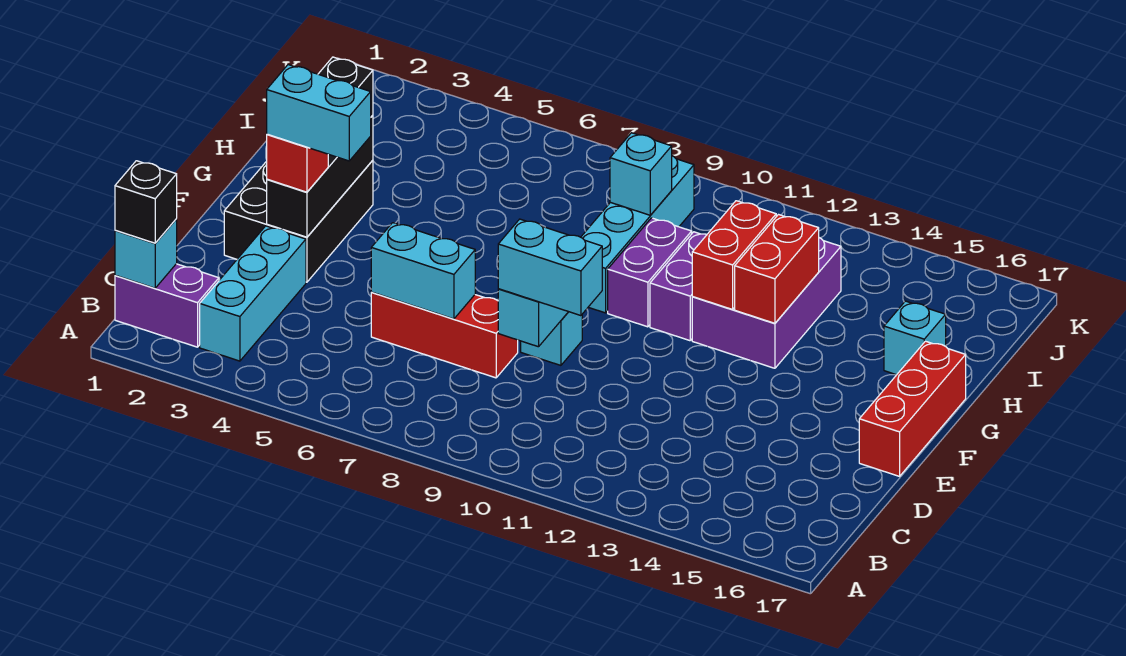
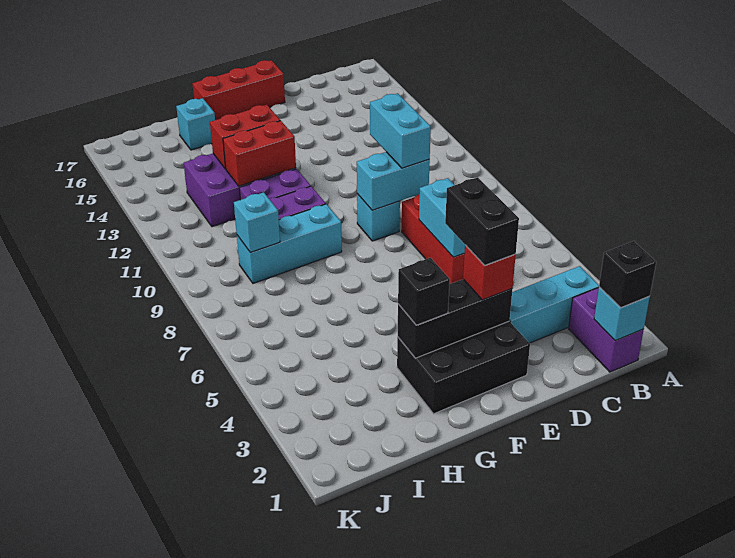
cyan 1x2 brick [267,65,371,161] -> black 1x2 brick [445,177,519,265]
cyan 1x4 brick [581,156,694,313] -> cyan 1x3 brick [237,204,342,283]

